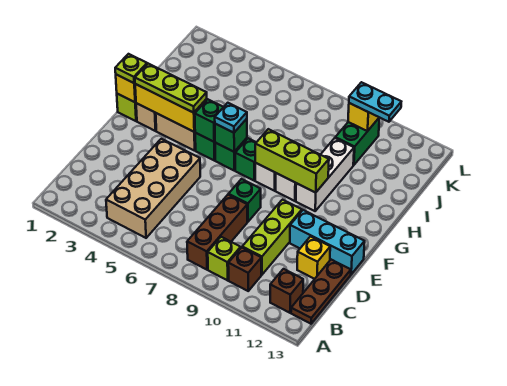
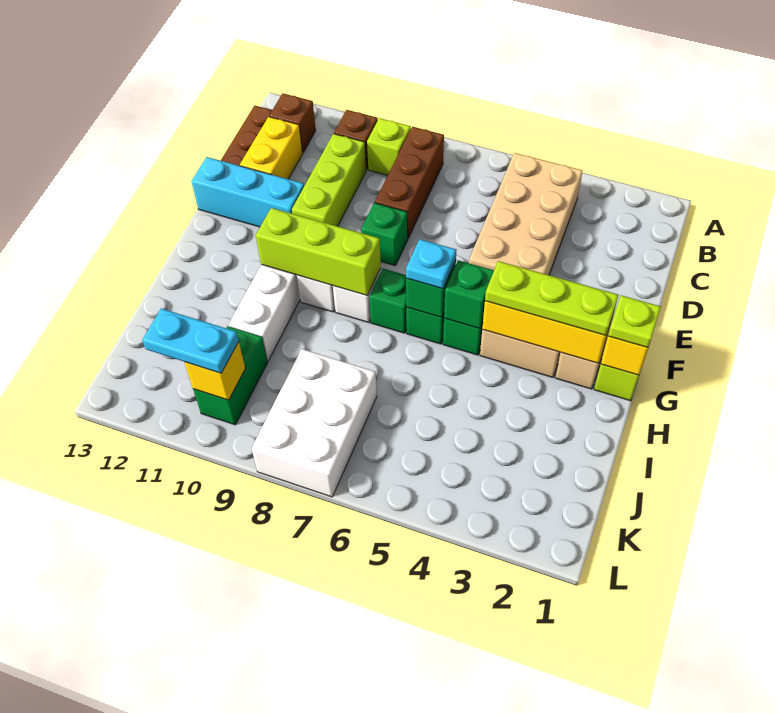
yellow 1x1 brick [297,237,330,279] -> yellow 1x2 brick [240,117,303,179]
none -> white 2x3 brick [252,349,377,497]

